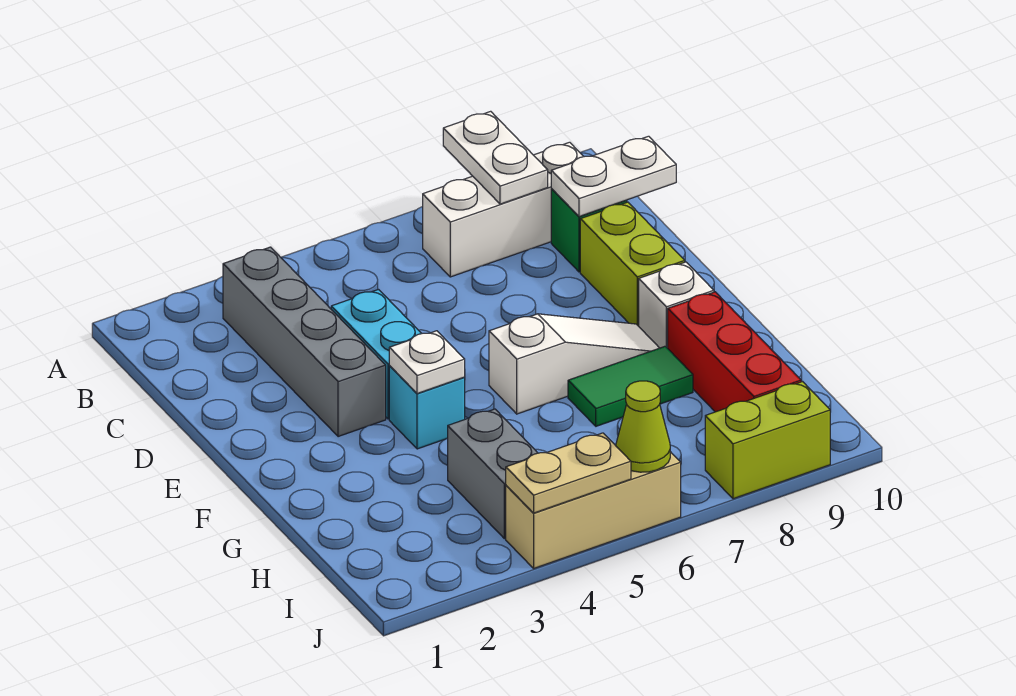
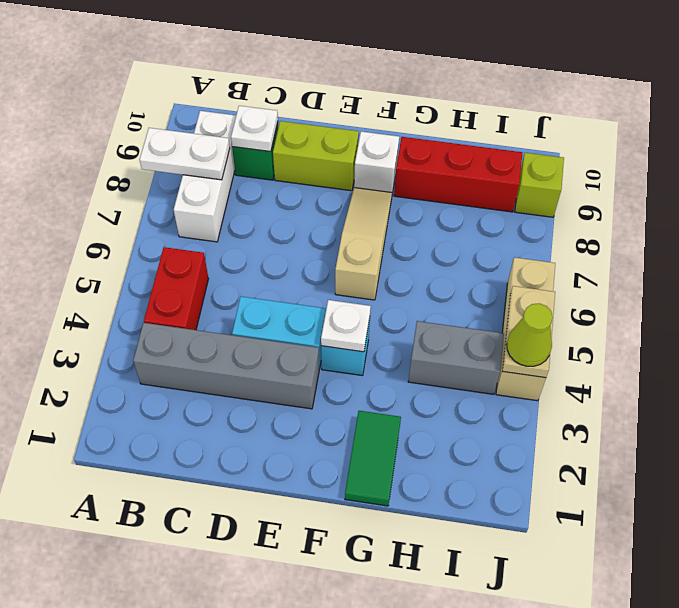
none -> red 1x2 brick [144,247,209,330]
white 1x2 plate [551,136,676,217] -> white 1x1 plate [231,106,278,152]
white 1x3 slope [489,314,659,414] -> tan 1x3 slope [335,188,392,300]
green 1x2 tile [568,346,693,426] -> green 1x2 tile moved to [345,411,401,506]
lime 1x1 cone [616,381,670,472] -> lime 1x1 cone moved to [507,303,553,366]
lime 1x2 brick [705,382,830,499] -> lime 1x1 brick [515,153,564,217]

